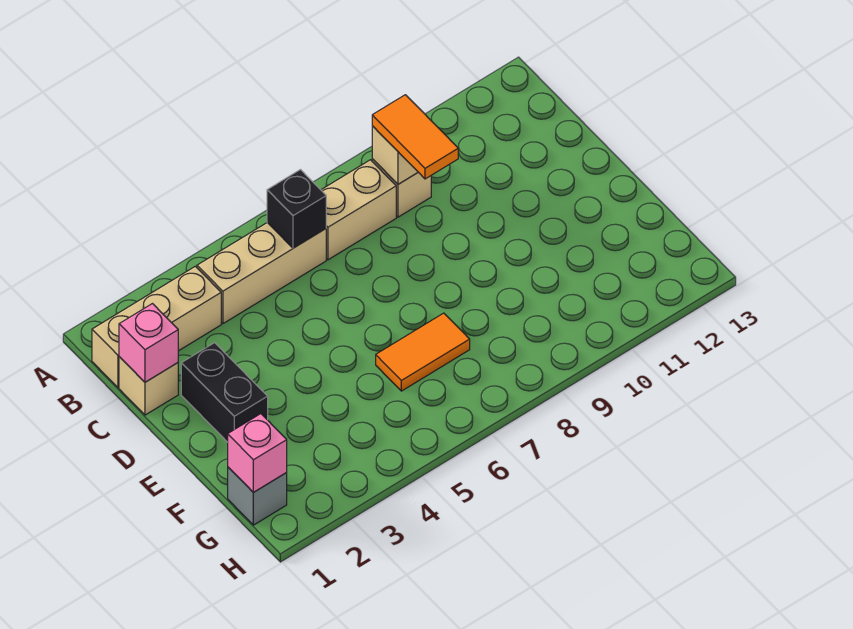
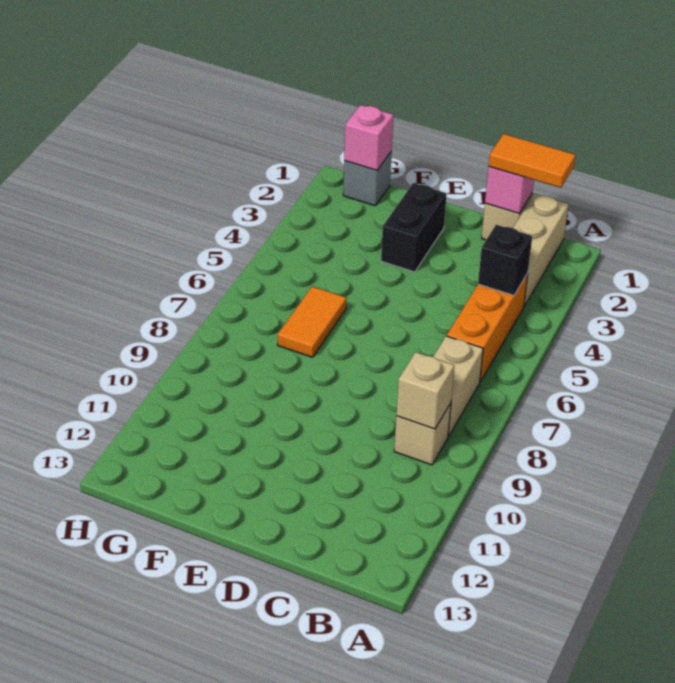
tan 1x3 brick [197,223,326,324] -> orange 1x3 brick [447,273,528,382]
black 1x1 brick [267,170,326,248] -> black 1x1 brick moved to [478,225,532,295]
orange 1x2 tile [372,95,458,179] -> orange 1x2 tile moved to [489,134,576,188]
black 1x2 brick [181,343,268,442] -> black 1x2 brick turned to [381,183,447,272]

